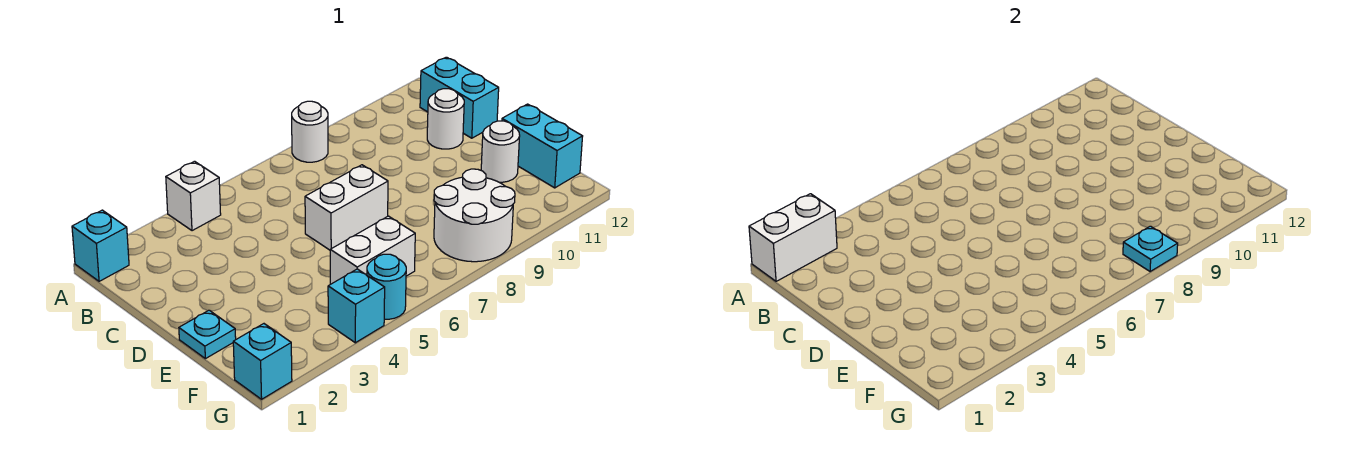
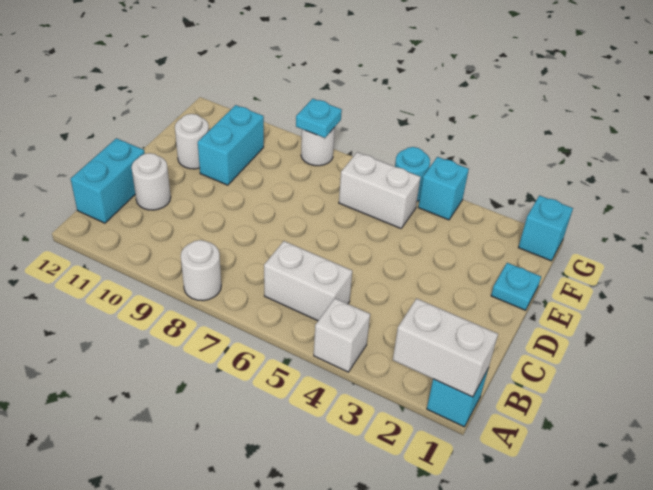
white 1x2 brick [305,165,388,250] -> white 1x2 brick moved to [264,241,352,321]
cyan 1x2 brick [502,104,583,188] -> cyan 1x2 brick moved to [198,105,264,185]
white 2x2 round brick [434,169,515,262] -> white 1x1 round brick [301,127,335,166]

